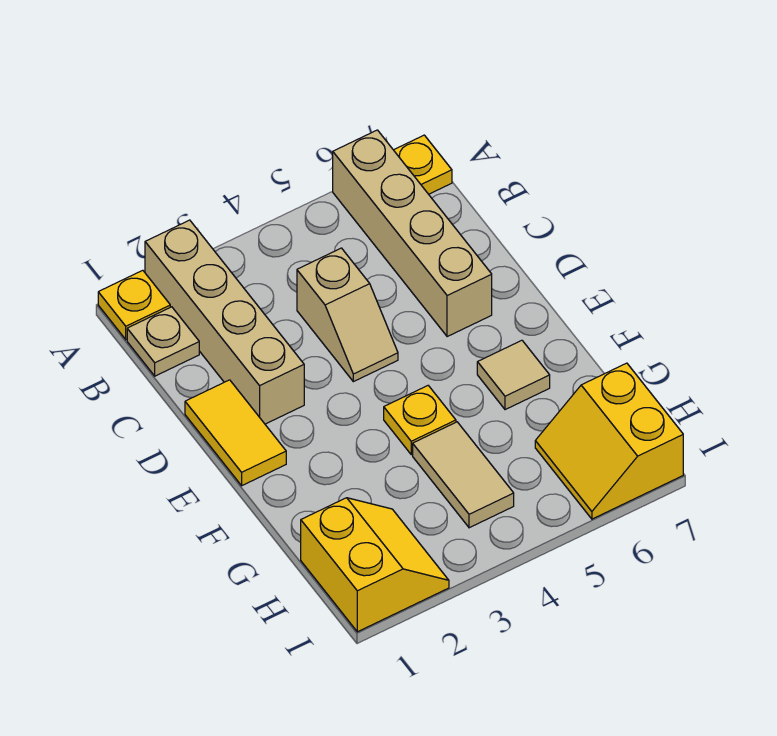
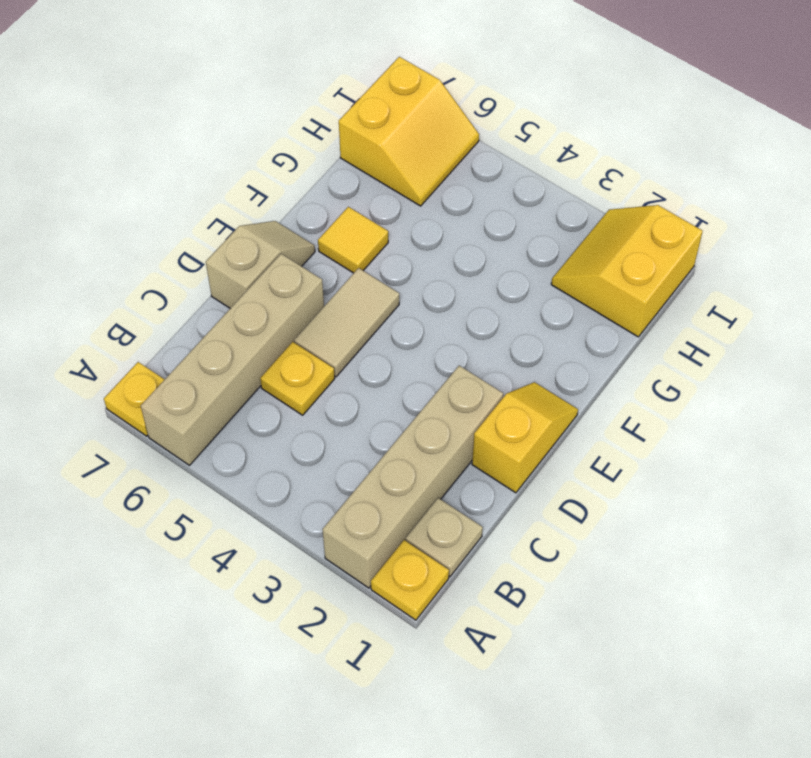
tan 1x2 slope [297,248,398,382] -> tan 1x2 slope moved to [206,221,315,308]
yellow 1x2 tile [185,380,286,486] -> yellow 1x2 slope [472,382,578,493]
yellow 1x1 plate [384,386,456,455] -> yellow 1x1 plate moved to [260,342,335,415]
tan 1x1 tile [477,340,550,410] -> yellow 1x1 tile [318,207,388,273]
tan 1x2 tile [413,422,514,528] -> tan 1x2 tile moved to [294,268,399,377]

